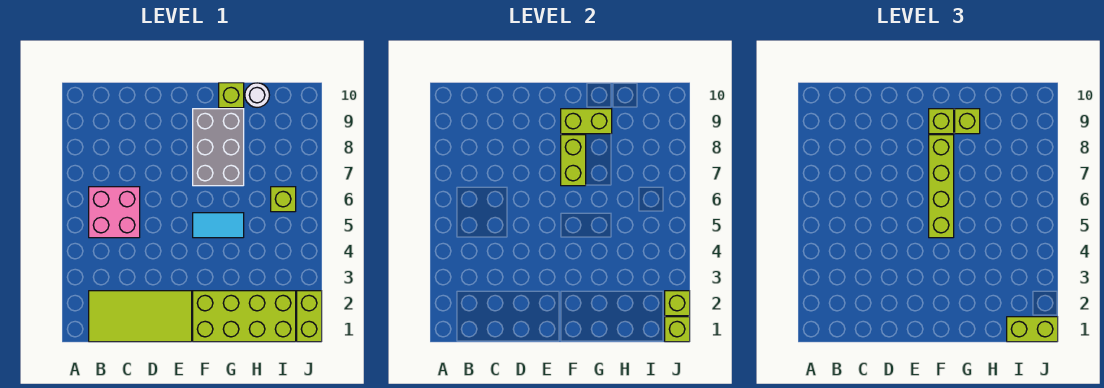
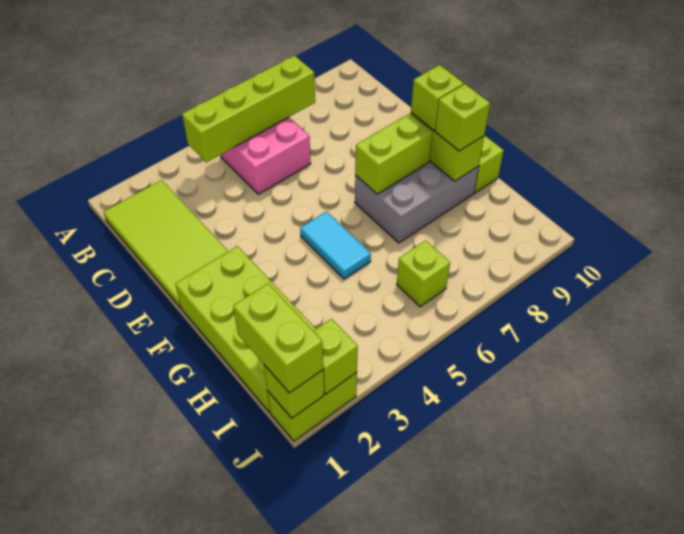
lime 1x4 brick [929,135,954,238] -> lime 1x4 brick moved to [182,56,315,162]
white 1x1 round brick [245,83,269,107] -> none

